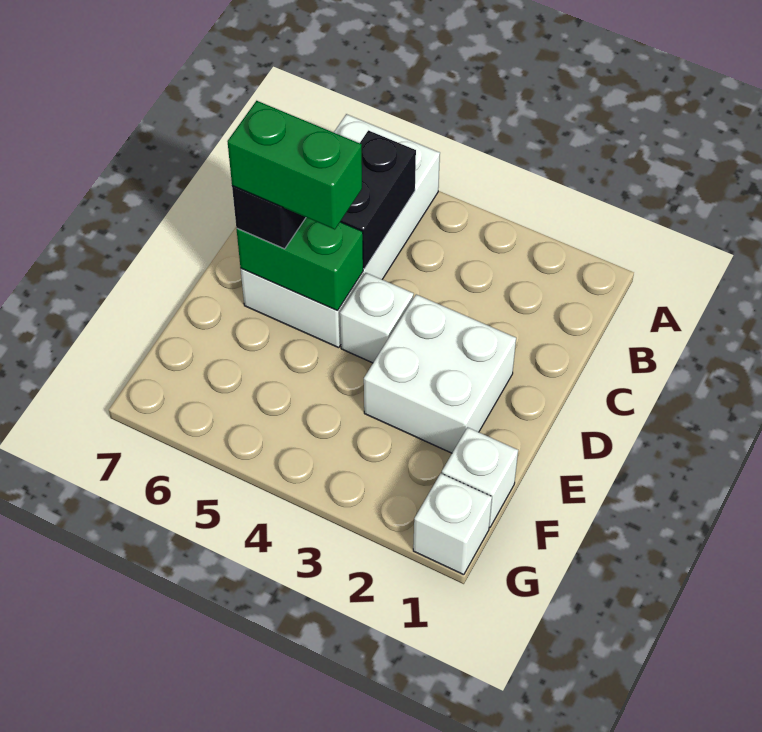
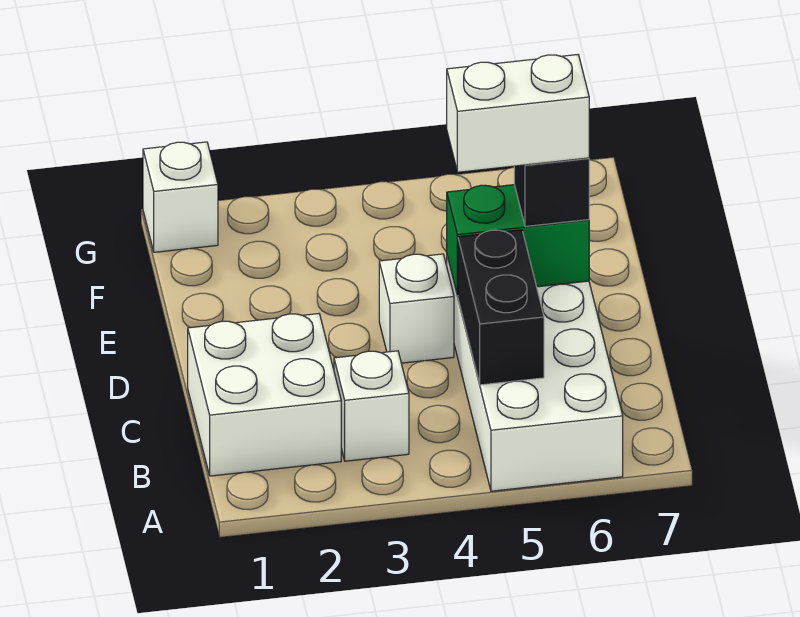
white 2x2 brick [364,294,516,453] -> white 2x2 brick moved to [188,314,341,476]
green 1x2 brick [227,101,362,230] -> white 1x2 brick [447,55,589,172]
white 1x1 brick [442,427,518,528] -> white 1x1 brick moved to [334,351,409,461]

